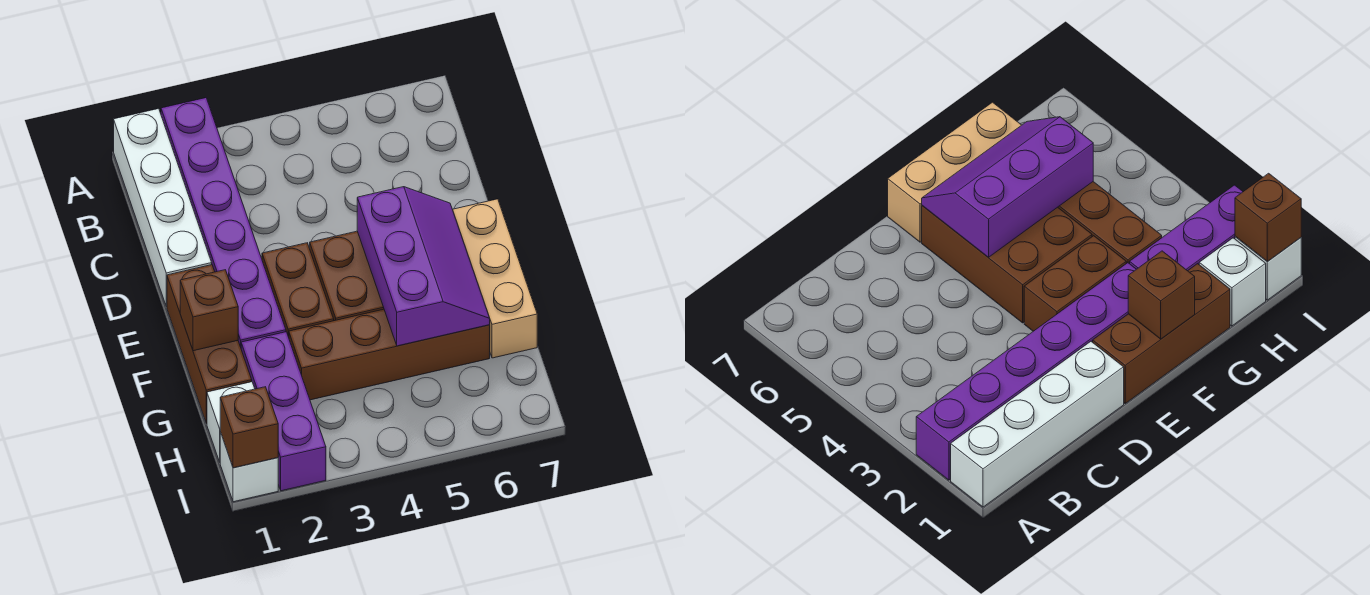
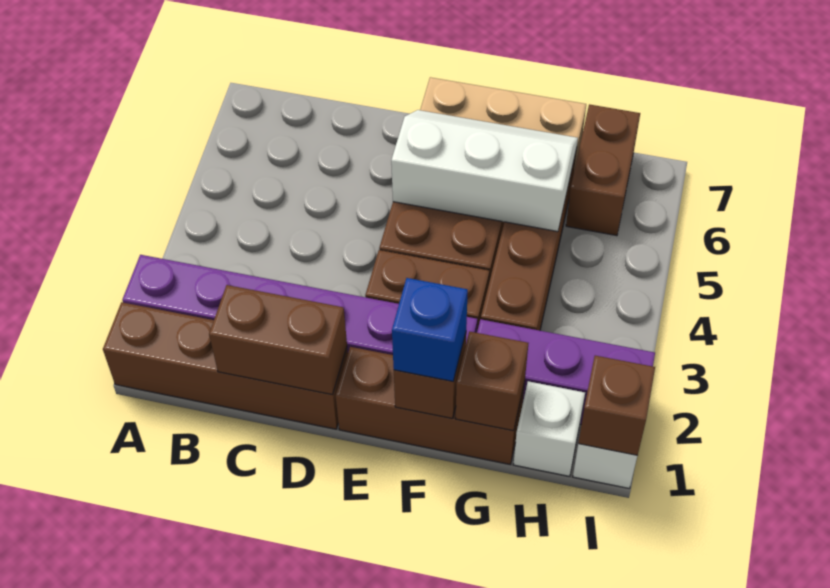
white 1x4 brick [114,109,212,307] -> brown 1x4 brick [103,302,348,429]
none -> brown 1x2 brick [209,285,347,395]
purple 2x3 slope [357,187,490,346] -> white 2x3 slope [391,110,578,232]
none -> blue 1x1 brick [392,278,468,381]
none -> brown 1x1 brick [456,331,528,431]
none -> brown 1x2 brick [566,104,640,236]

